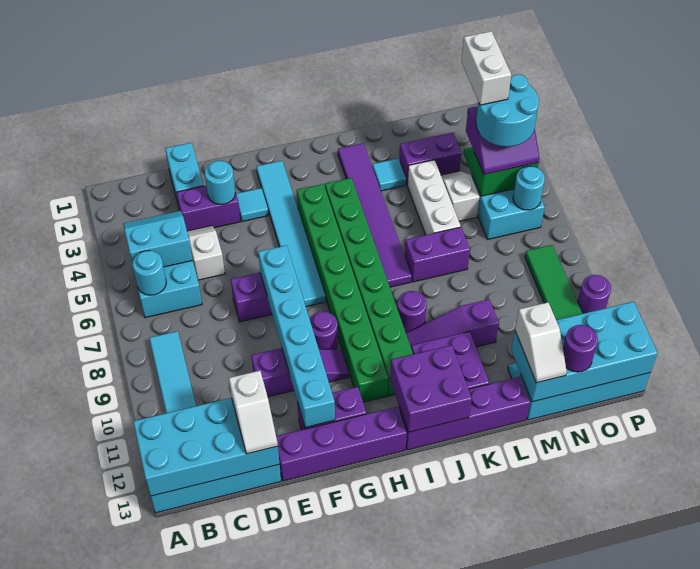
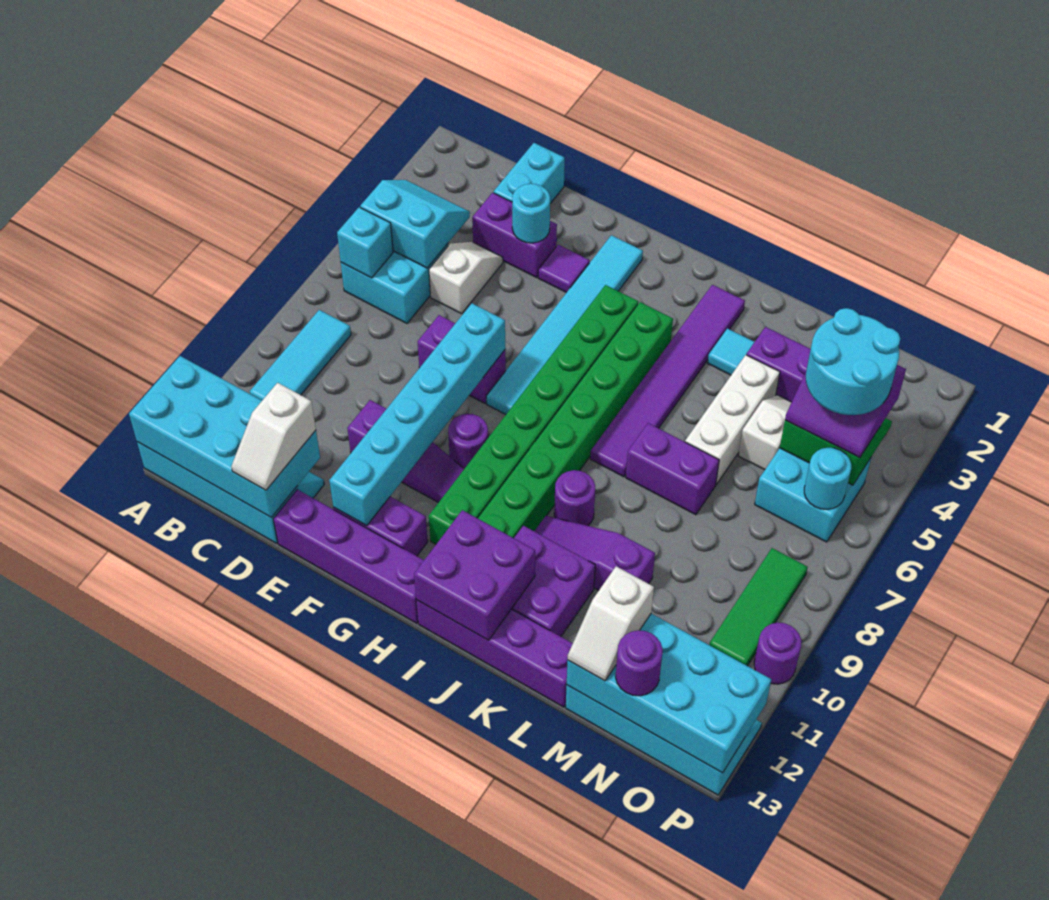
cyan 1x1 round brick [133,251,166,295] -> cyan 1x1 brick [337,207,393,278]
cyan 1x1 tile [236,188,268,221] -> purple 1x1 tile [538,245,590,293]
white 1x2 brick [461,31,511,105] -> none

